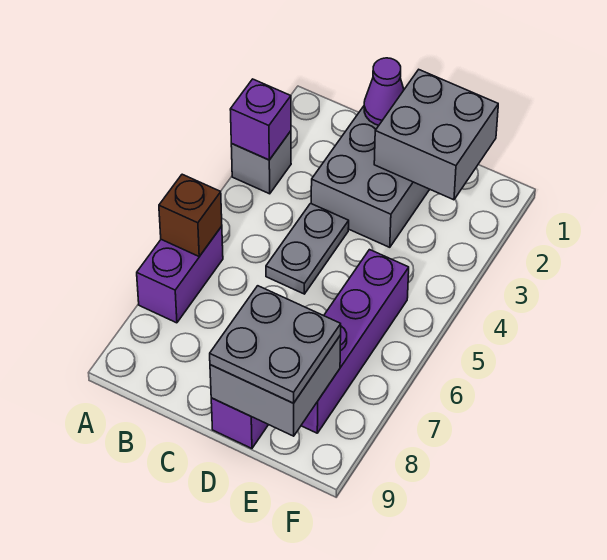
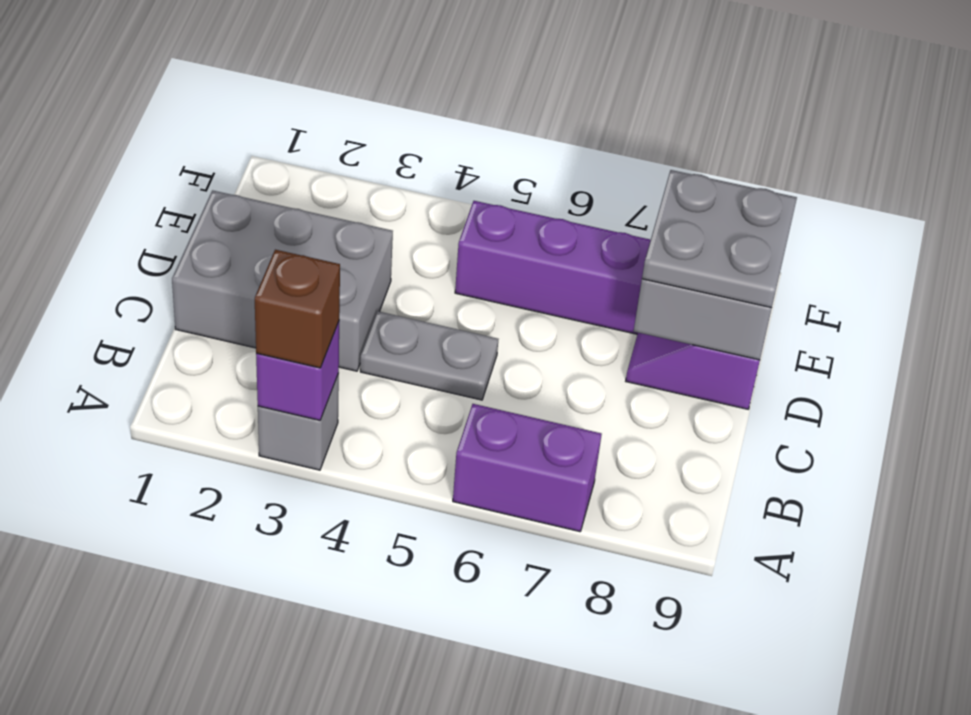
brown 1x1 brick [159,174,222,256] -> brown 1x1 brick moved to [255,250,340,368]
purple 1x1 cone [364,58,404,125] -> none
grey 2x2 brick [374,70,498,200] -> none

